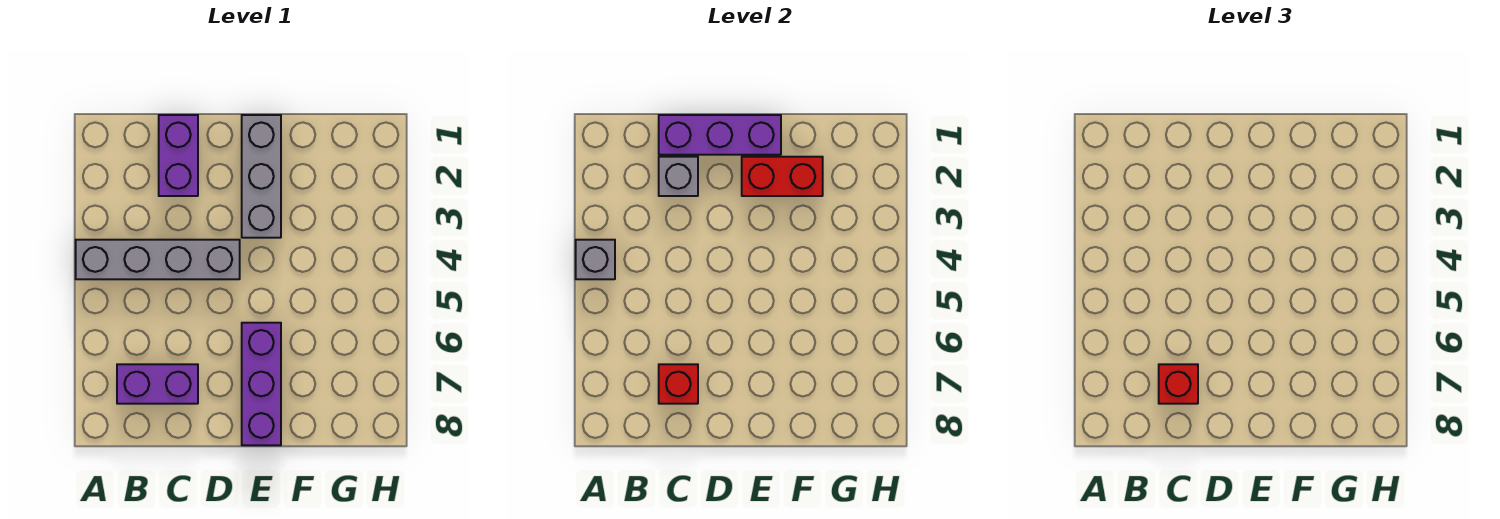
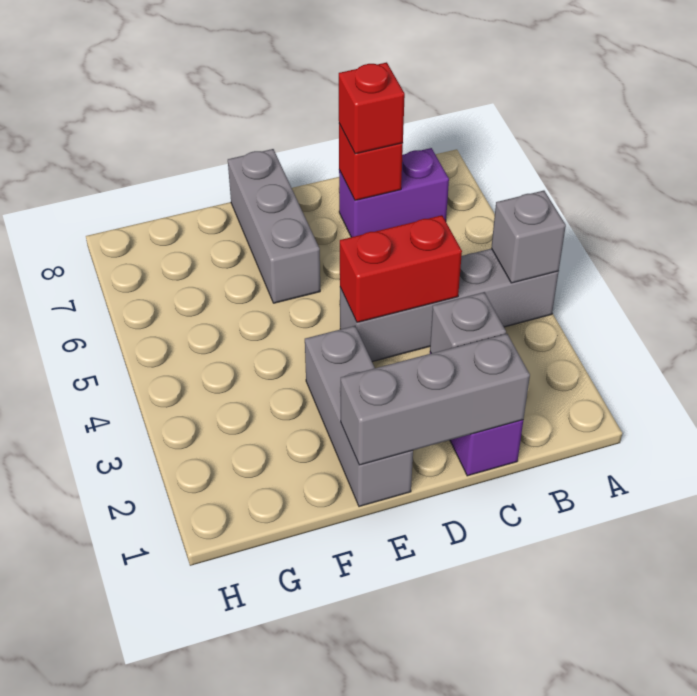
purple 1x3 brick [659,115,781,155] -> grey 1x3 brick [341,334,530,465]
red 1x2 brick [742,157,823,196] -> red 1x2 brick moved to [340,215,462,322]
purple 1x3 brick [242,323,281,445] -> grey 1x3 brick [228,149,320,303]

